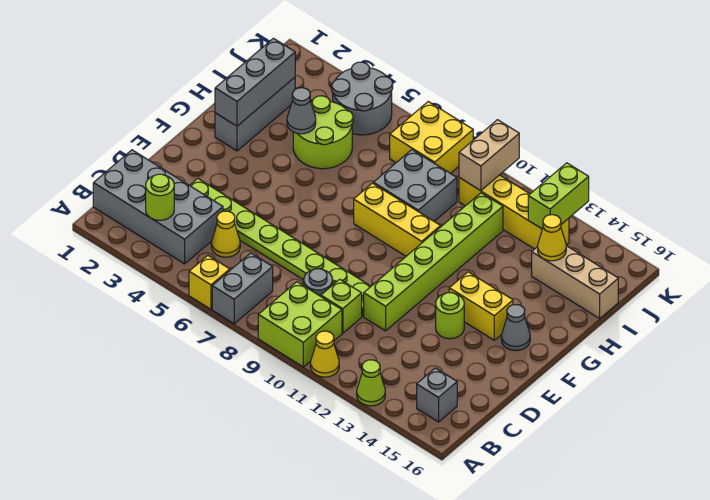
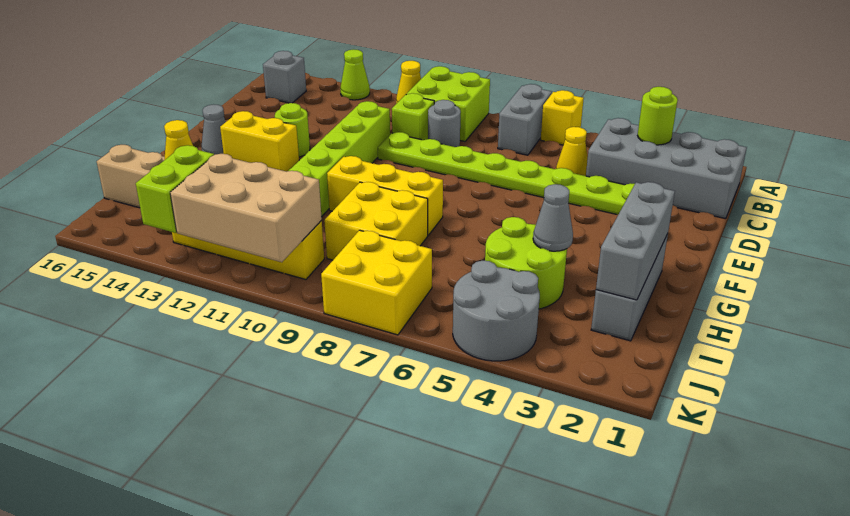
grey 2x2 brick [373,150,457,221] -> yellow 2x2 brick [324,182,428,260]
tan 1x2 brick [459,120,519,191] -> tan 2x3 brick [170,154,322,262]

